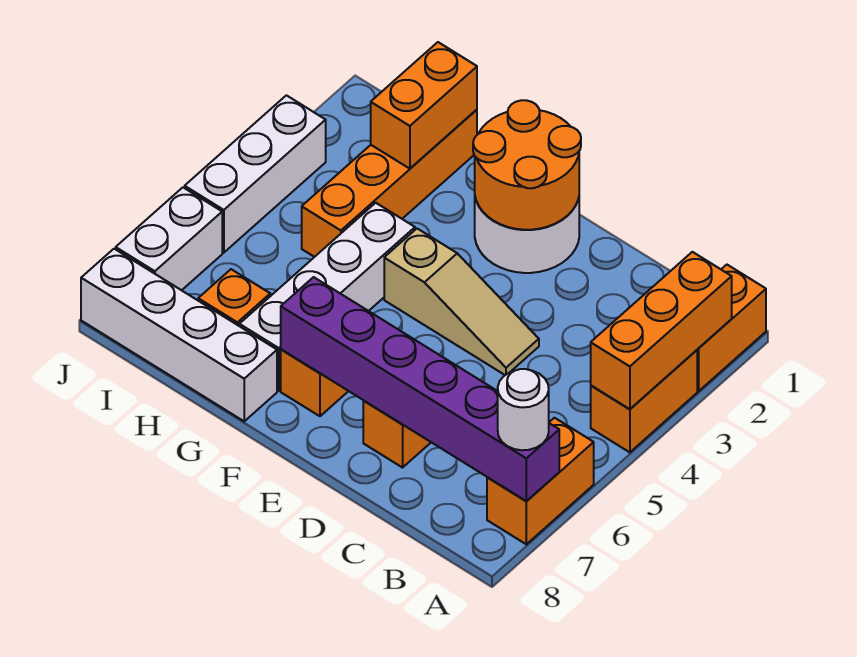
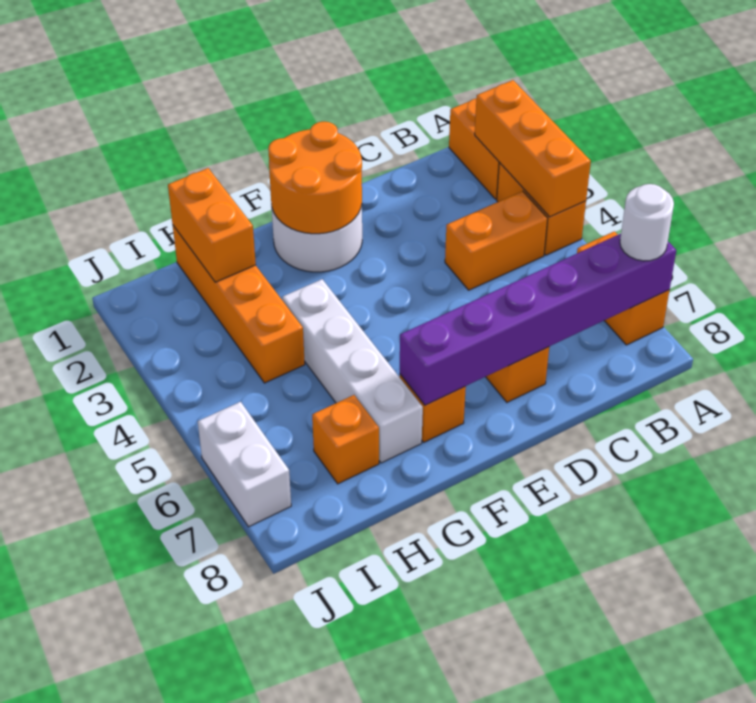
none -> orange 1x2 brick [445,191,548,290]
tan 1x3 slope [384,229,539,375] -> none
white 1x4 brick [81,249,277,421] -> none
white 1x3 brick [185,95,326,253] -> none

